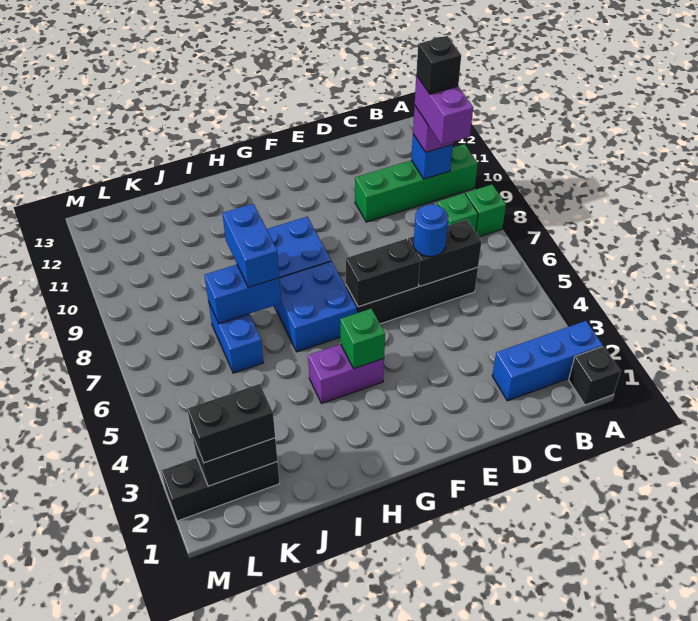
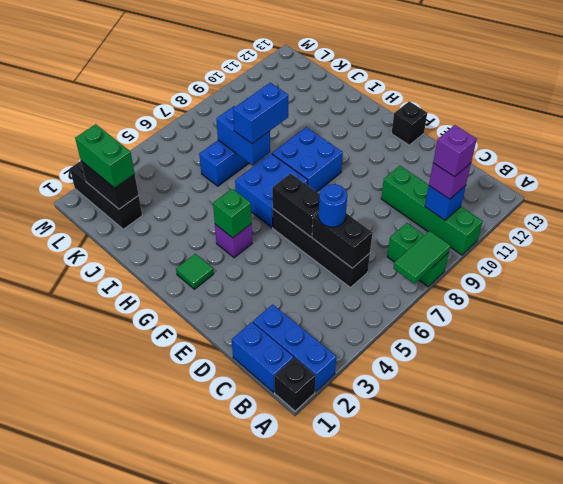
none -> green 1x2 tile [394,231,450,284]
none -> blue 1x2 brick [232,322,294,392]
purple 1x2 brick [415,76,473,145] -> purple 1x1 brick [433,125,477,177]
black 1x1 brick [416,36,461,94] -> black 1x1 brick moved to [392,101,427,145]
none -> green 1x1 tile [176,254,214,289]
purple 1x2 brick [308,344,384,403] -> purple 1x1 brick [215,224,252,258]
black 1x2 brick [187,384,275,463] -> green 1x2 brick [75,124,135,188]

